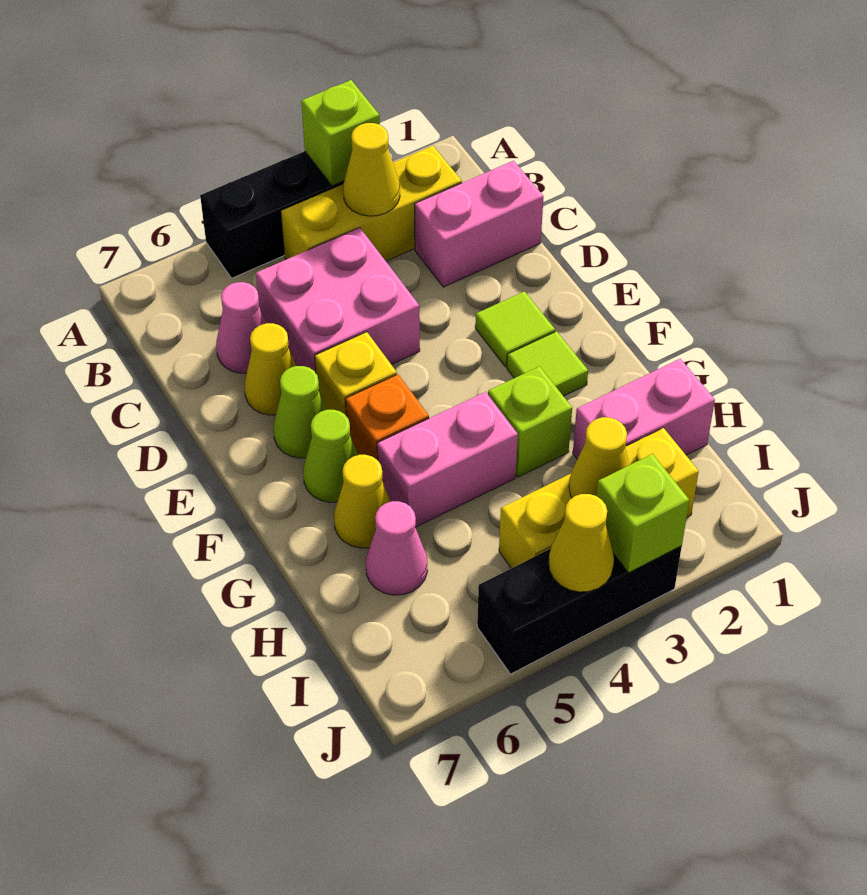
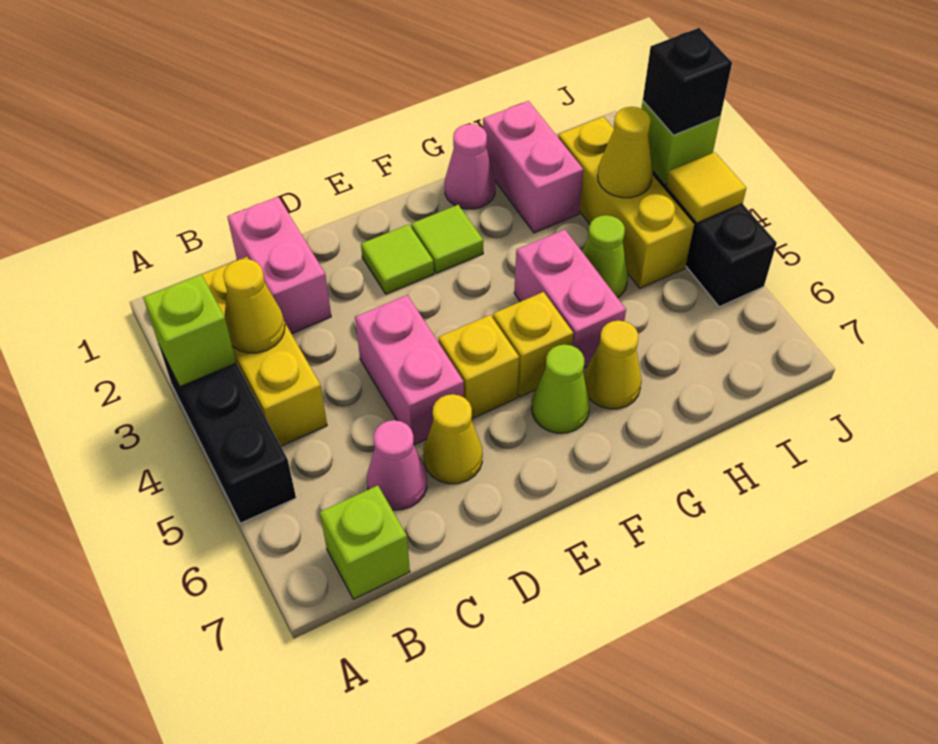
pink 2x2 brick [256,228,420,373] -> pink 1x2 brick [355,295,464,445]
lime 1x1 cone [273,366,327,458] -> lime 1x1 cone moved to [582,215,628,298]
orange 1x1 brick [345,374,429,460] -> yellow 1x1 brick [493,292,573,397]
lime 1x1 brick [488,366,572,477] -> lime 1x1 brick moved to [320,485,410,599]
pink 1x1 cone [366,501,428,595] -> pink 1x1 cone moved to [445,124,496,209]
none -> black 1x1 brick [643,28,732,135]
yellow 1x1 cone [549,494,614,592] -> yellow 1x1 tile [666,152,746,223]

